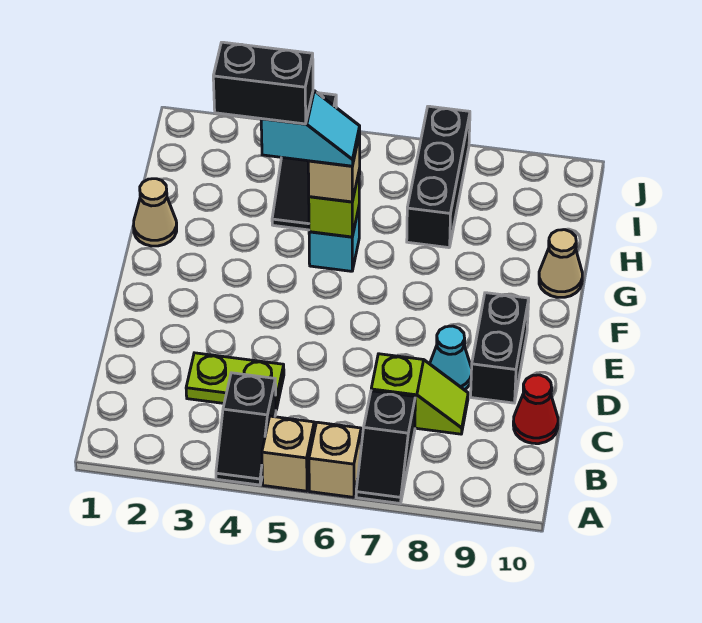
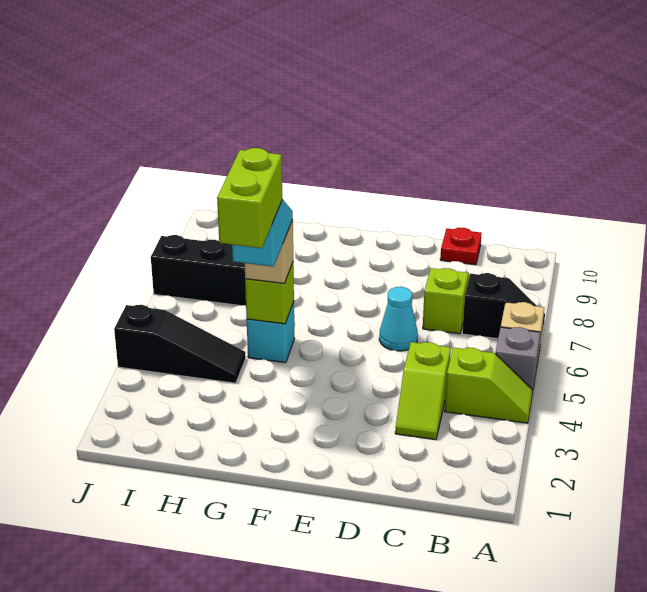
black 1x2 slope [216,373,276,485] -> lime 1x2 slope [445,348,533,423]
tan 1x1 brick [262,416,314,491] -> grey 1x1 brick [495,327,540,390]
lime 1x2 plate [186,353,284,410] -> lime 1x2 slope [395,342,451,440]
red 1x1 cone [513,375,558,444] -> red 1x1 plate [440,228,482,265]
cyan 1x1 cone [430,326,472,390] -> cyan 1x1 cone moved to [379,287,418,351]
black 1x2 brick [471,293,529,403] -> none
tan 1x1 cone [134,179,177,246] -> none
black 1x2 brick [213,42,313,124] -> lime 1x2 brick [217,148,282,248]
tan 1x1 cone [539,230,582,297] -> none

